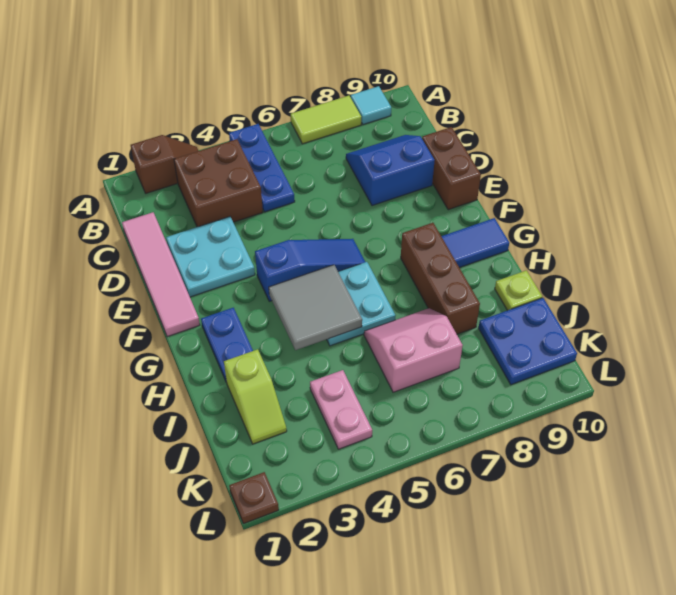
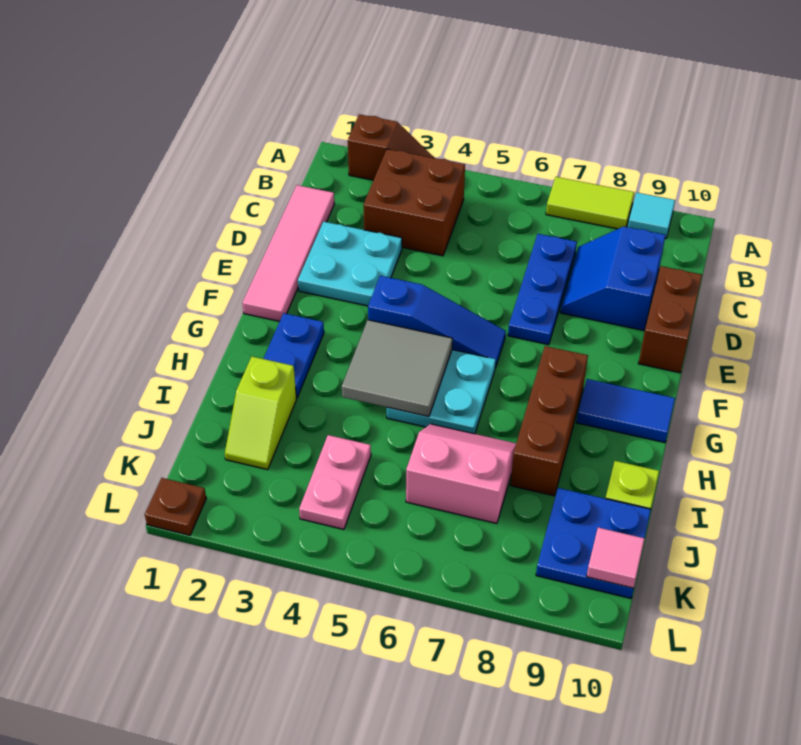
blue 1x3 plate [229,124,295,212] -> blue 1x3 plate moved to [508,234,577,345]
blue 2x2 slope [346,135,435,206] -> blue 2x2 slope turned to [560,227,665,331]
none -> pink 1x1 tile [587,528,645,588]

